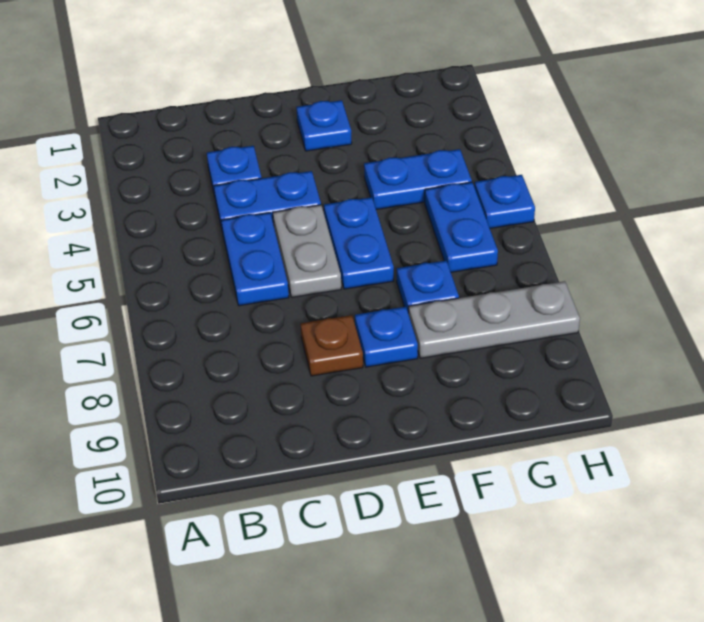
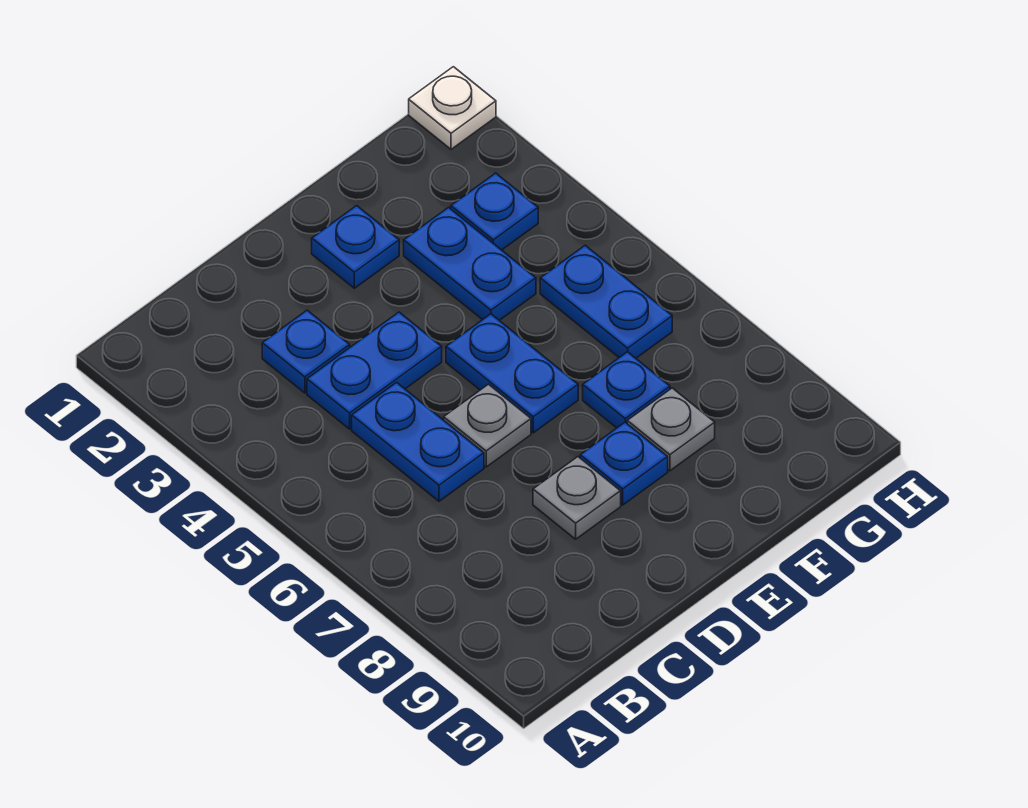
grey 1x2 plate [273,205,341,297] -> grey 1x1 plate [444,384,531,467]
brown 1x1 plate [301,315,363,376] -> grey 1x1 plate [533,457,621,539]
blue 1x2 plate [364,149,472,209] -> blue 1x2 plate turned to [404,207,536,320]
grey 1x3 plate [409,281,580,358] -> grey 1x1 plate [627,388,715,471]
none -> white 1x1 plate [409,67,496,149]
blue 1x1 plate [475,175,535,228] -> blue 1x1 plate moved to [451,173,538,250]

